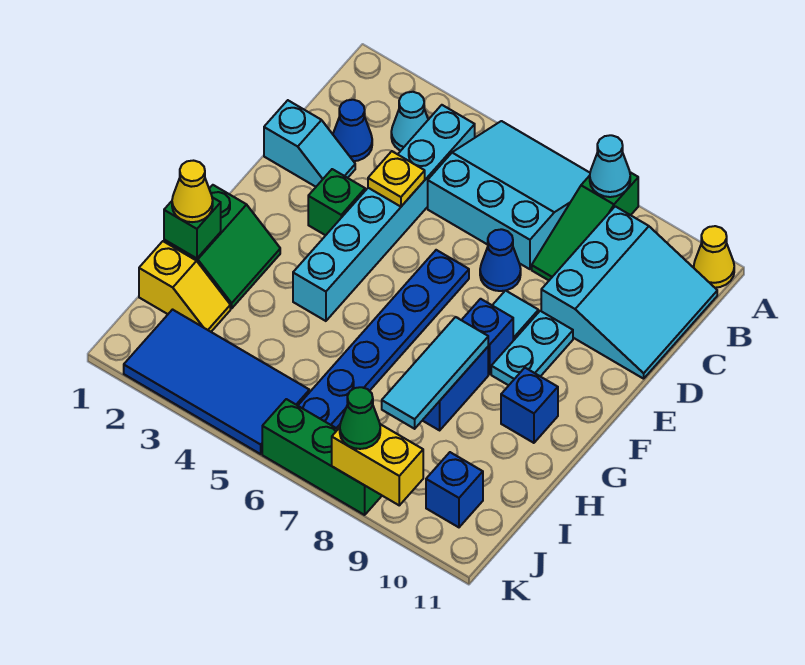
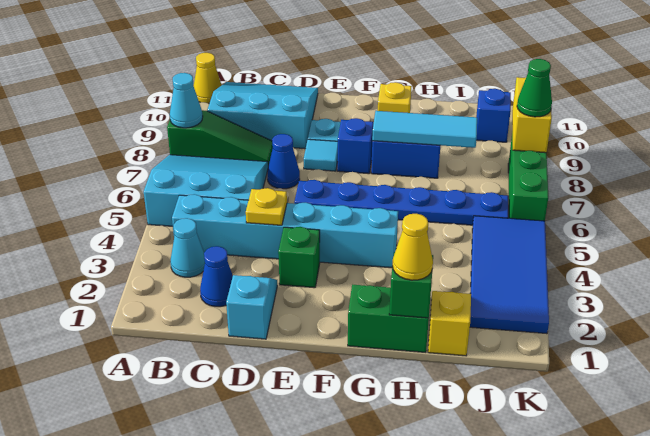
cyan 3x3 slope [428,121,590,269] -> cyan 3x3 slope turned to [144,155,268,226]
blue 1x1 brick [501,368,558,443] -> yellow 1x1 brick [378,82,412,113]

